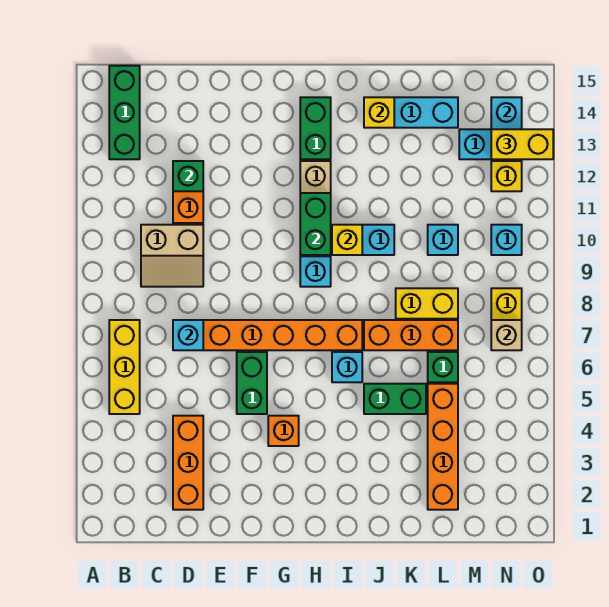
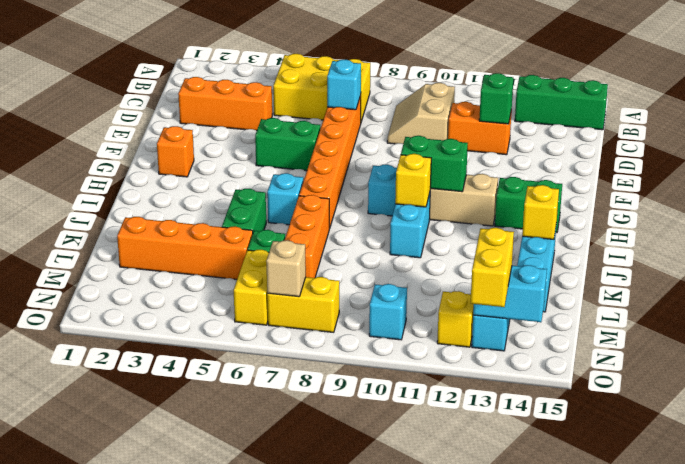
yellow 1x3 brick [109,320,140,414] -> yellow 2x3 brick [273,54,370,122]
orange 1x1 brick [268,416,299,446] -> orange 1x1 brick moved to [157,126,194,177]
yellow 1x2 brick [396,288,458,319] -> yellow 1x2 brick moved to [234,250,269,325]
cyan 1x1 brick [428,225,458,255] -> none

